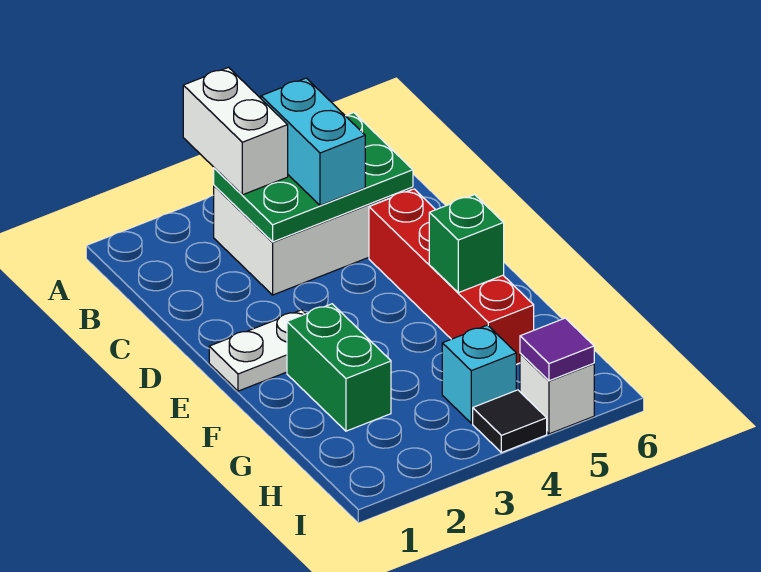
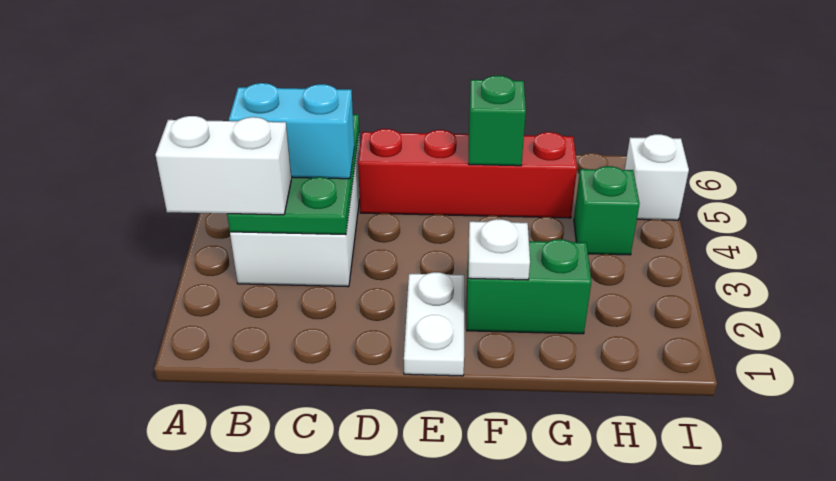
none -> white 1x1 plate [469,219,530,280]
cyan 1x1 brick [442,325,516,423] -> green 1x1 brick [574,166,640,255]
black 1x1 tile [473,390,547,453] -> none
purple 1x1 tile [520,318,594,381] -> none

